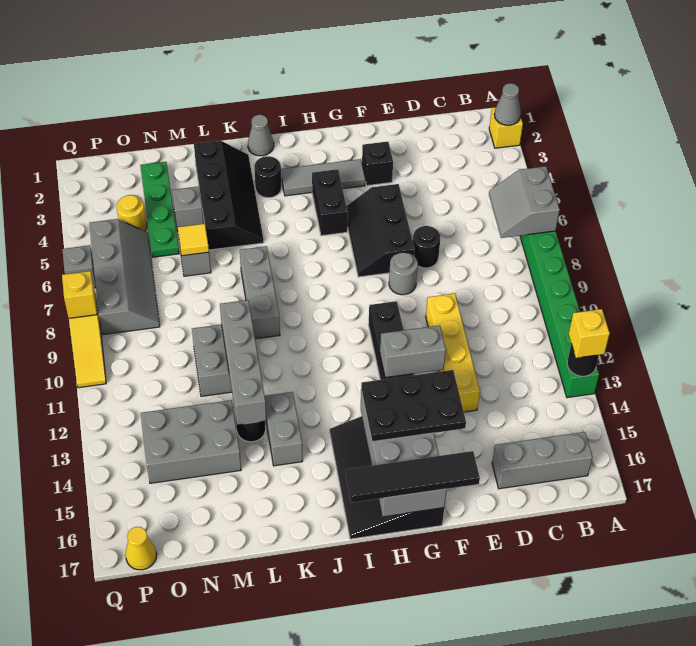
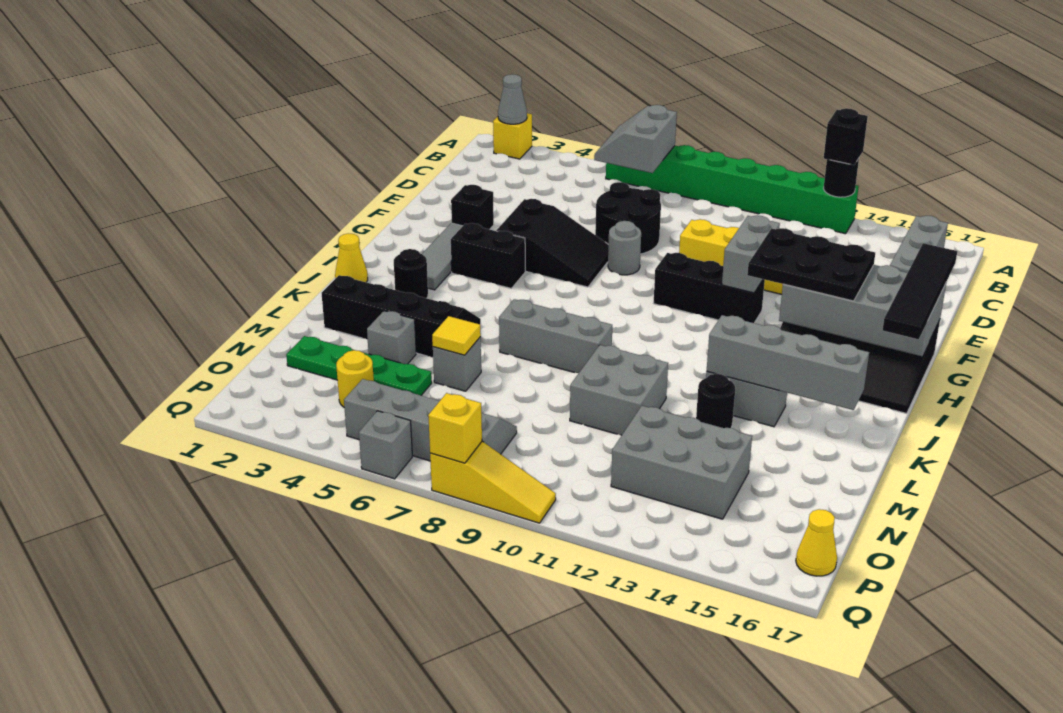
grey 2x2 slope [489,166,560,238] -> grey 2x2 slope turned to [594,105,677,173]
yellow 1x1 brick [569,309,610,358] -> black 1x1 brick [824,108,868,165]
black 1x1 round brick [413,226,440,268] -> black 2x2 round brick [595,182,661,254]
black 2x3 slope [347,184,415,277] -> black 2x3 slope turned to [496,199,608,287]
black 2x3 plate [361,370,466,442] -> black 2x3 plate turned to [747,228,875,301]
grey 1x1 cone [248,115,274,156] -> yellow 1x1 cone [335,233,368,282]
grey 1x4 brick [220,300,266,425] -> grey 1x4 brick moved to [707,315,869,410]
grey 2x3 brick [141,400,241,483] -> grey 2x3 brick turned to [611,406,752,519]

